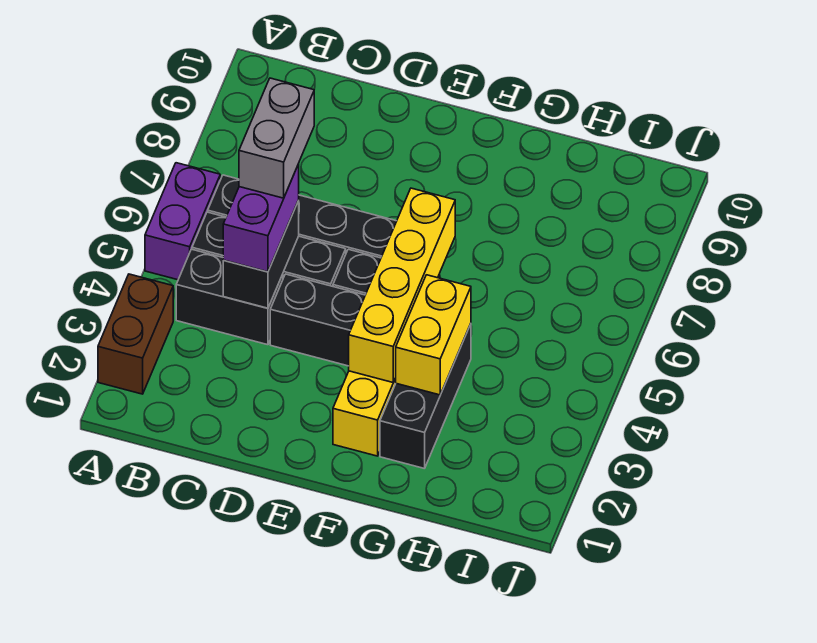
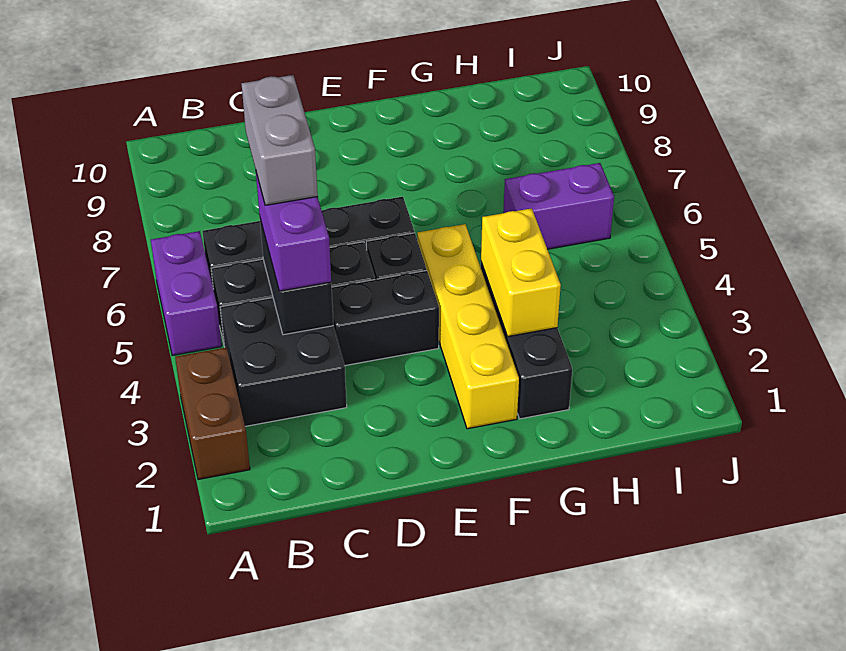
black 1x2 brick [176,249,283,345] -> black 2x2 brick [220,298,347,426]
yellow 1x4 brick [349,188,455,382] -> none
none -> purple 1x2 brick [503,163,614,249]

